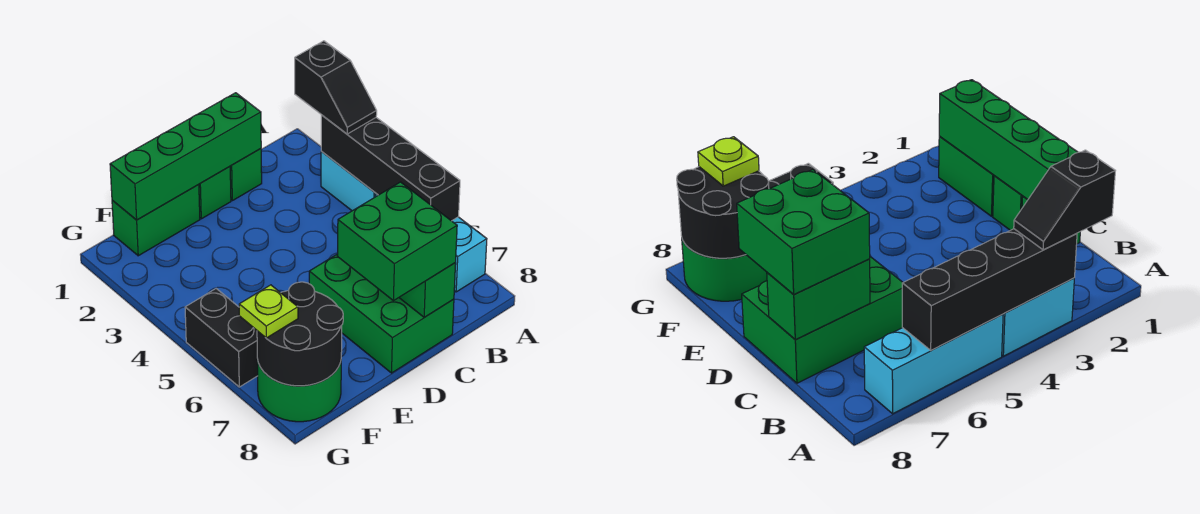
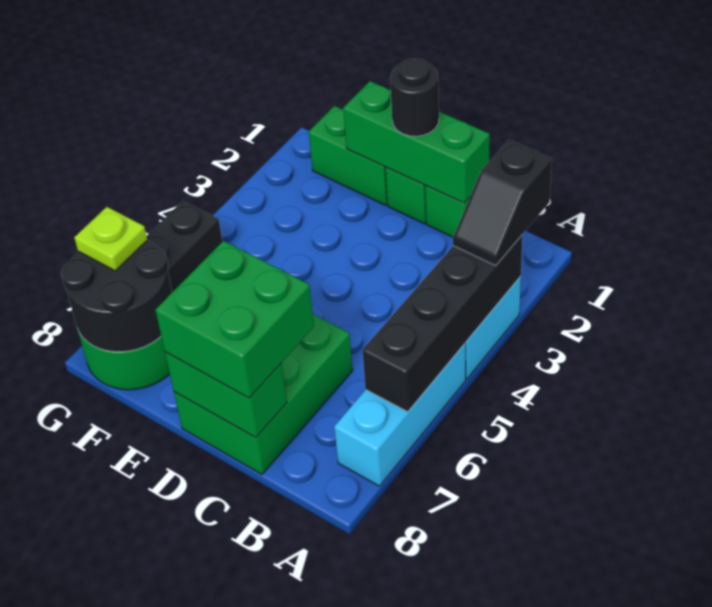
green 1x4 brick [110,93,261,220] -> green 1x3 brick [343,81,490,203]
green 1x2 brick [399,263,456,317] -> green 1x2 brick turned to [165,352,287,437]
none -> black 1x1 round brick [390,58,439,136]

